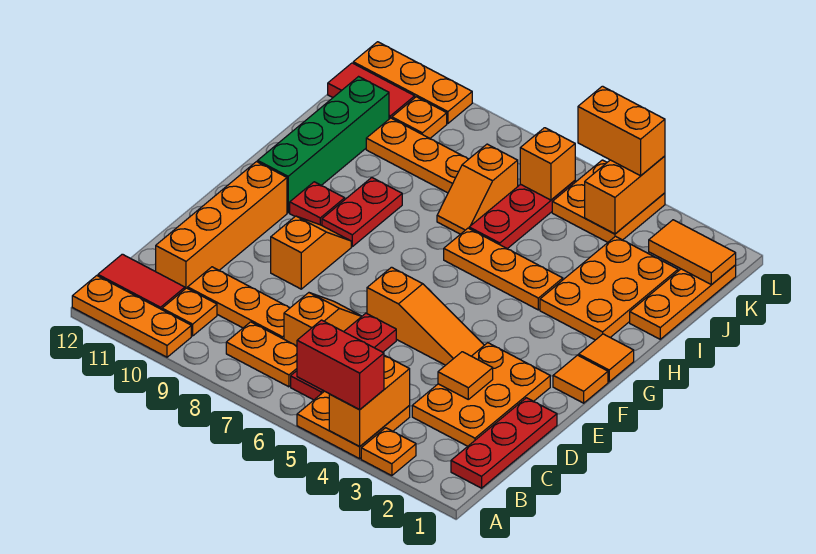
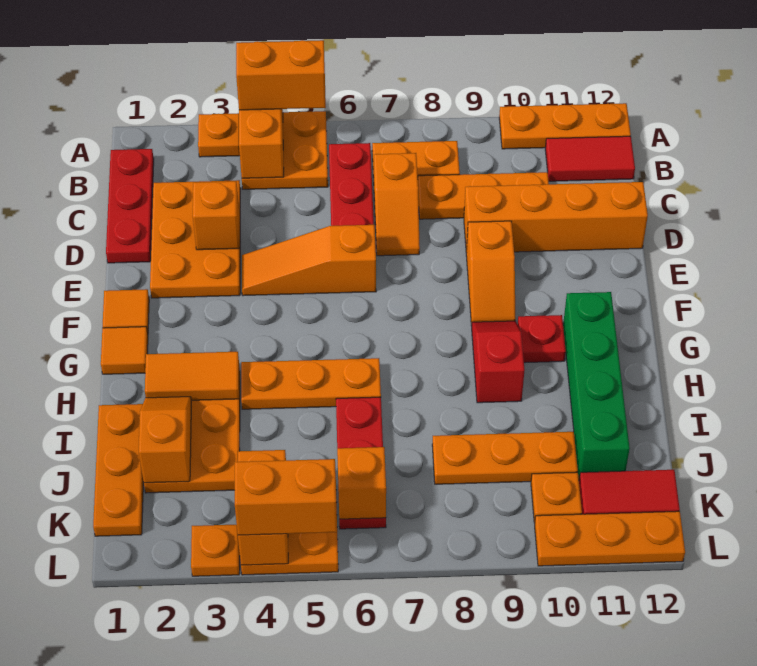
red 1x2 brick [297,320,384,410] -> orange 1x2 brick [236,40,326,110]
orange 1x1 plate [162,288,217,336] -> orange 1x1 plate moved to [191,525,240,576]
orange 1x4 brick [156,162,287,289] -> orange 1x4 brick turned to [464,182,648,252]
orange 1x1 tile [438,352,493,399] -> orange 1x1 brick [193,181,239,250]
red 1x2 plate [322,178,402,247] -> red 1x2 slope [471,321,525,403]
orange 1x2 slope [437,144,518,234] -> orange 1x2 slope moved to [139,397,191,483]
orange 1x2 tile [649,220,736,285] -> orange 1x2 tile moved to [145,352,239,400]

